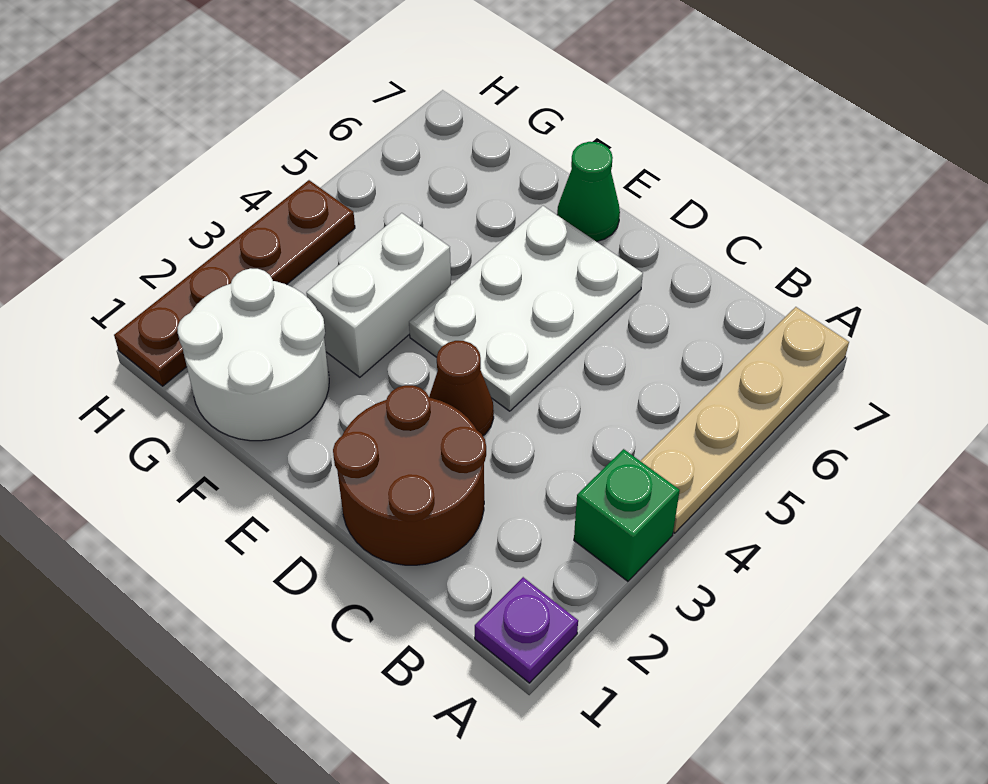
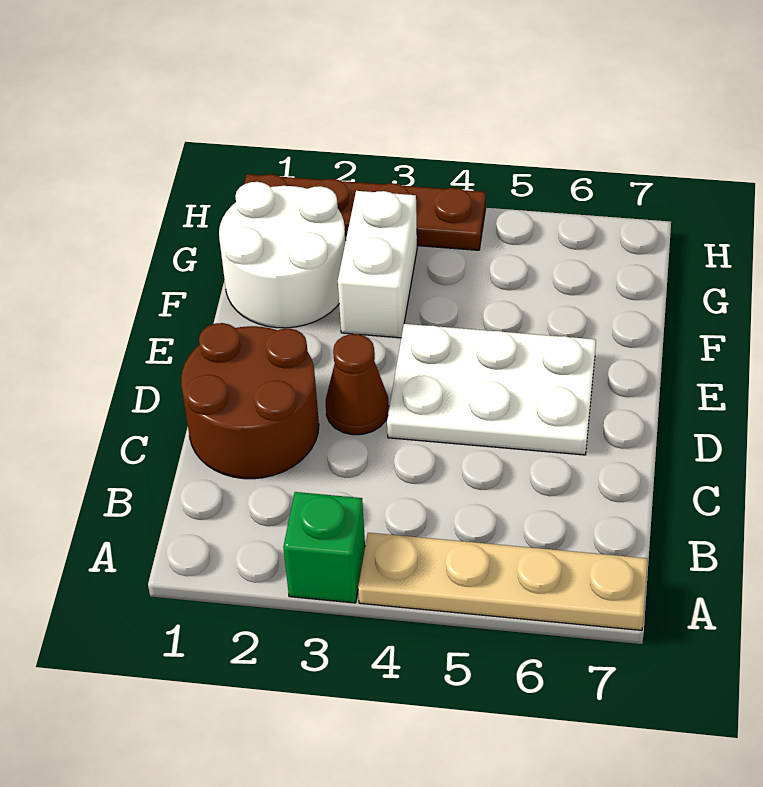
purple 1x1 plate [475,577,578,683] -> none
green 1x1 cone [557,142,620,242] -> none
white 1x2 brick [306,213,451,377] -> white 1x2 brick turned to [338,191,417,338]

